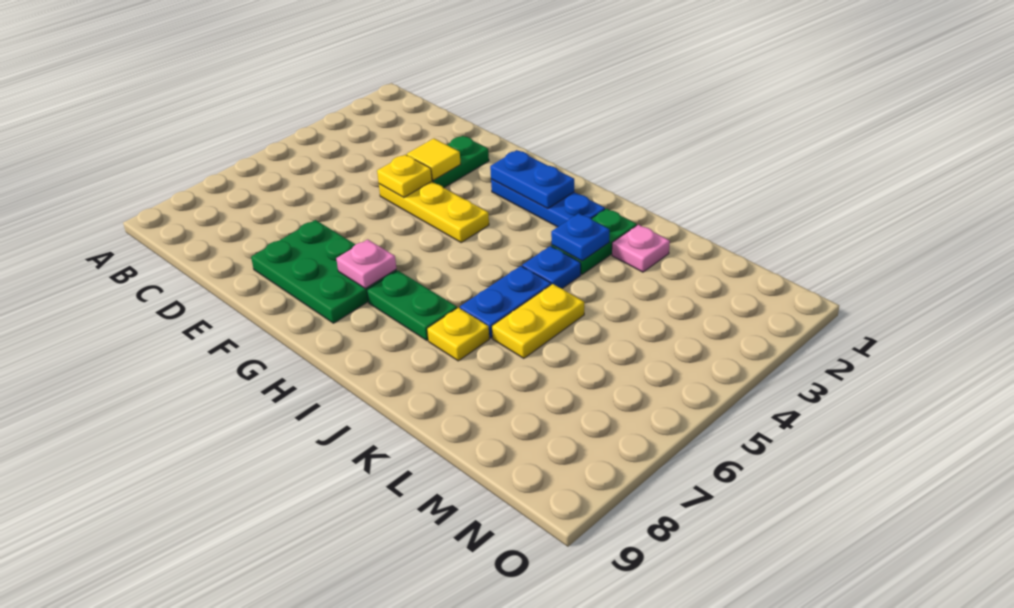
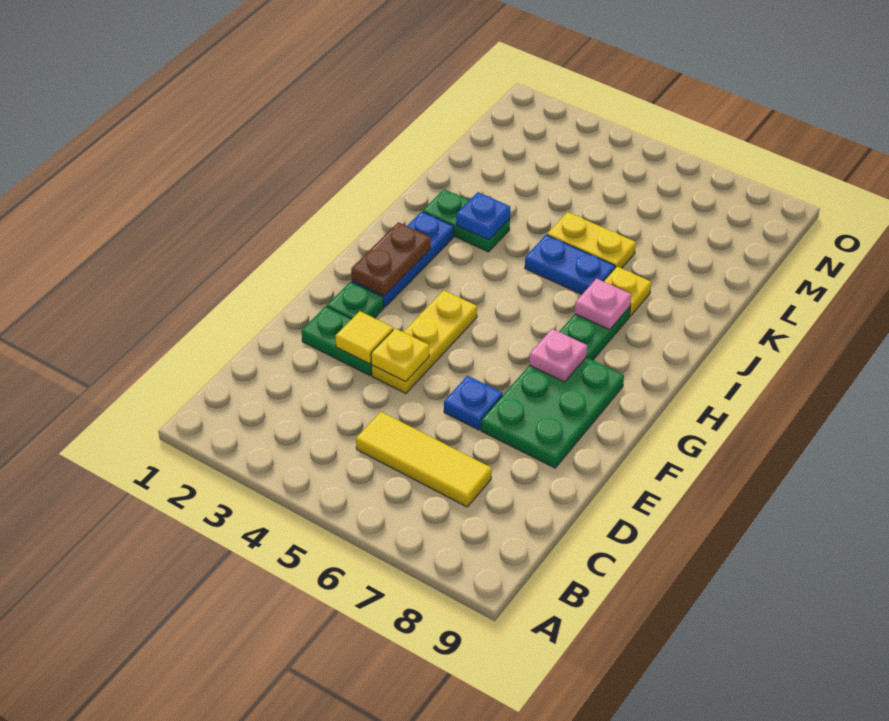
none -> yellow 1x3 tile [356,412,492,507]
none -> green 1x1 plate [327,282,384,319]
blue 1x2 plate [490,150,574,209] -> brown 1x2 plate [351,222,431,296]
blue 1x1 plate [522,246,581,288] -> blue 1x1 plate moved to [444,376,503,430]
pink 1x1 plate [612,225,670,272] -> pink 1x1 plate moved to [575,279,631,330]

